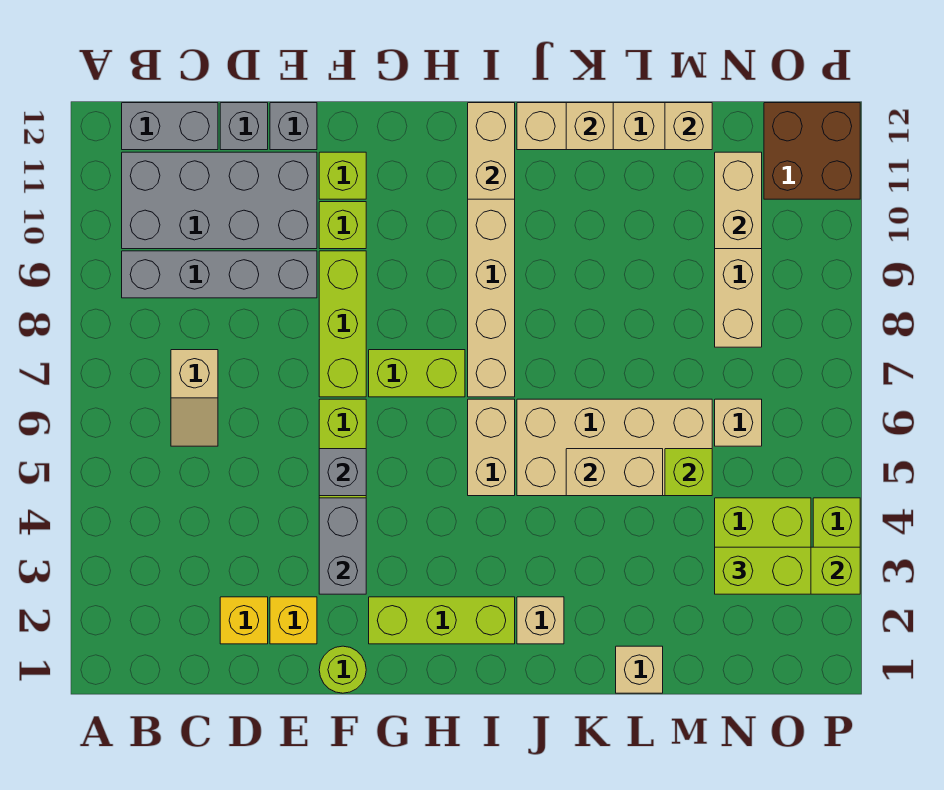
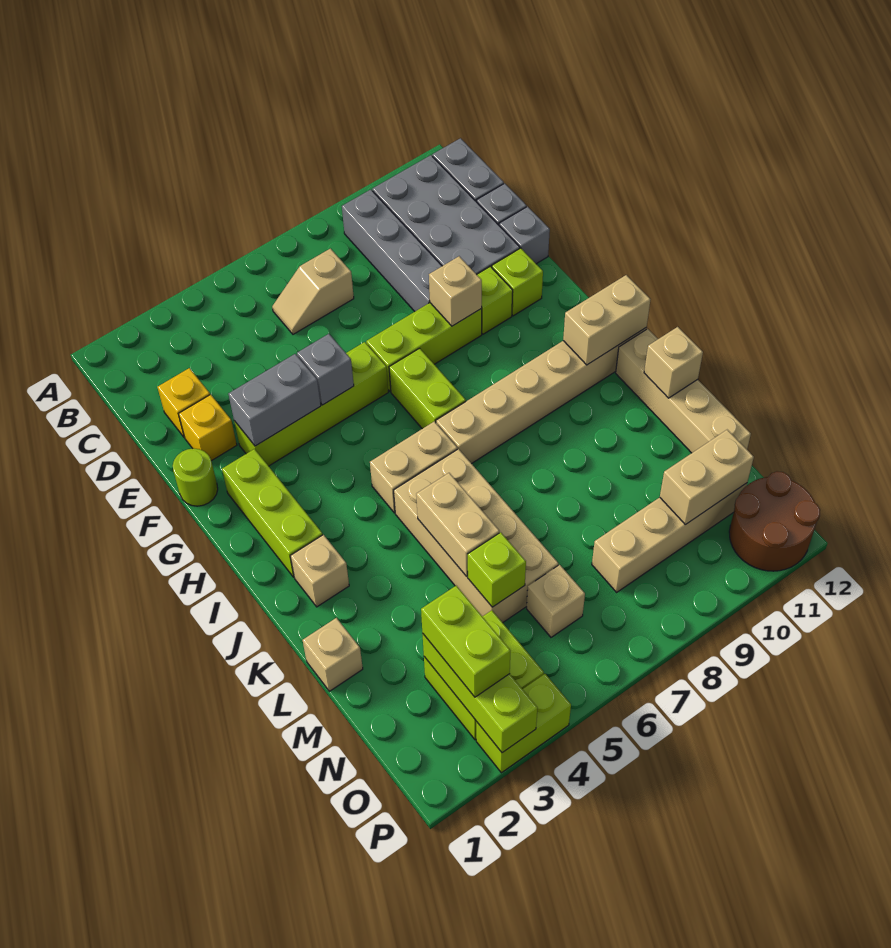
tan 1x1 brick [665,103,712,150] -> tan 1x1 brick moved to [429,256,482,326]
brown 2x2 brick [764,103,860,199] -> brown 2x2 round brick [729,471,820,571]

